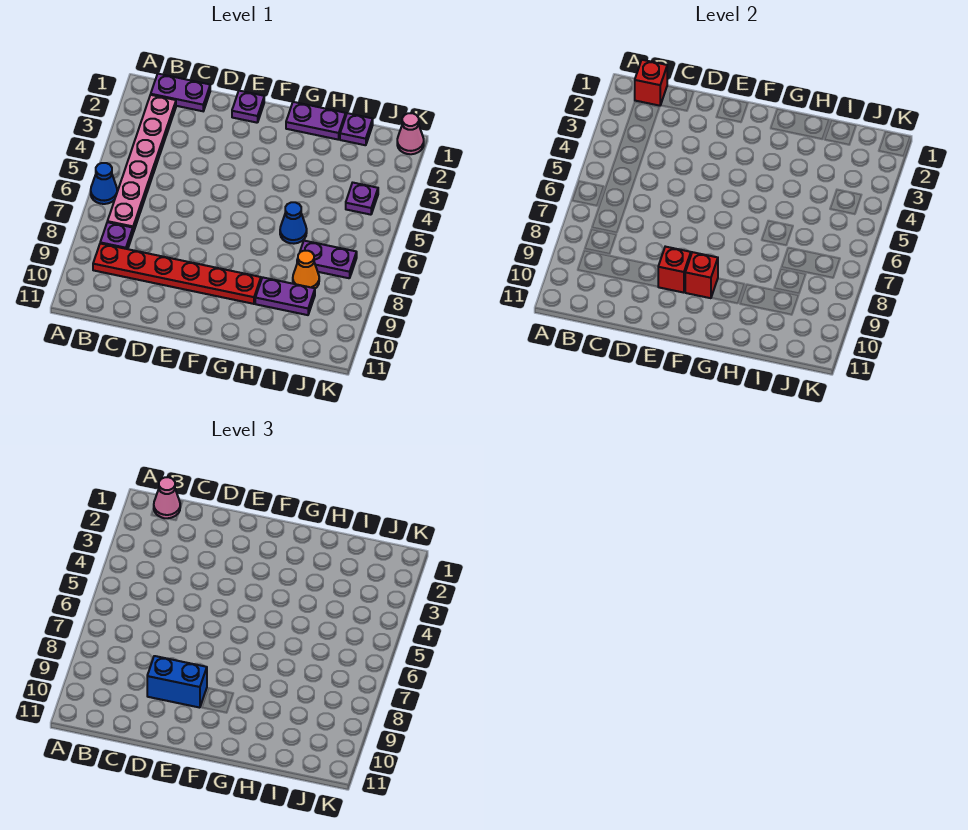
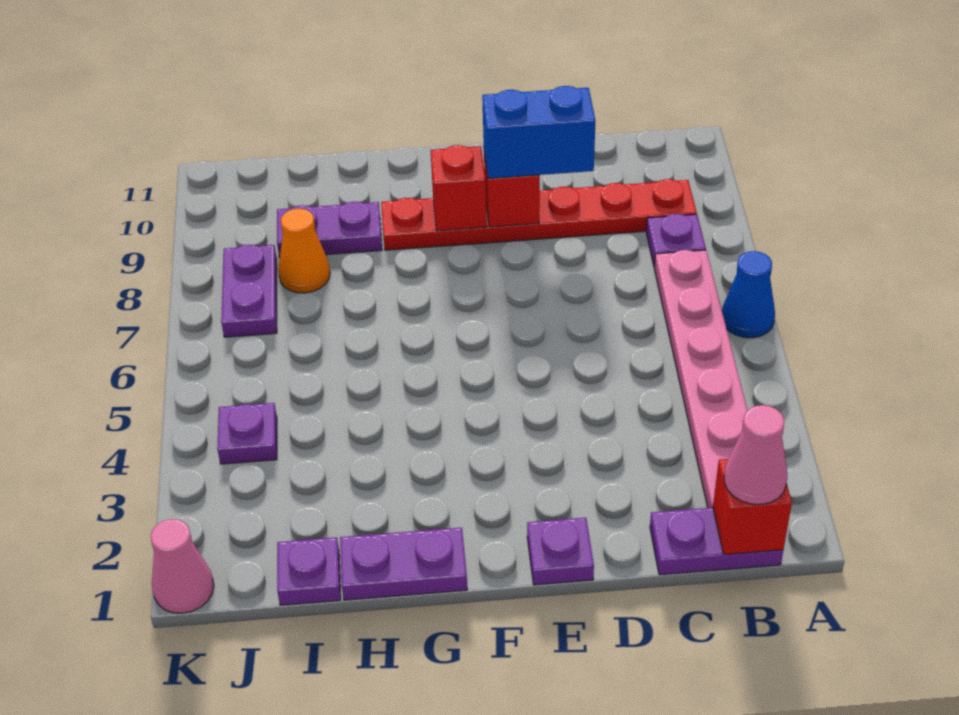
blue 1x1 cone [280,202,307,244] -> none
purple 1x2 plate [297,241,357,278] -> purple 1x2 plate turned to [221,245,277,337]

